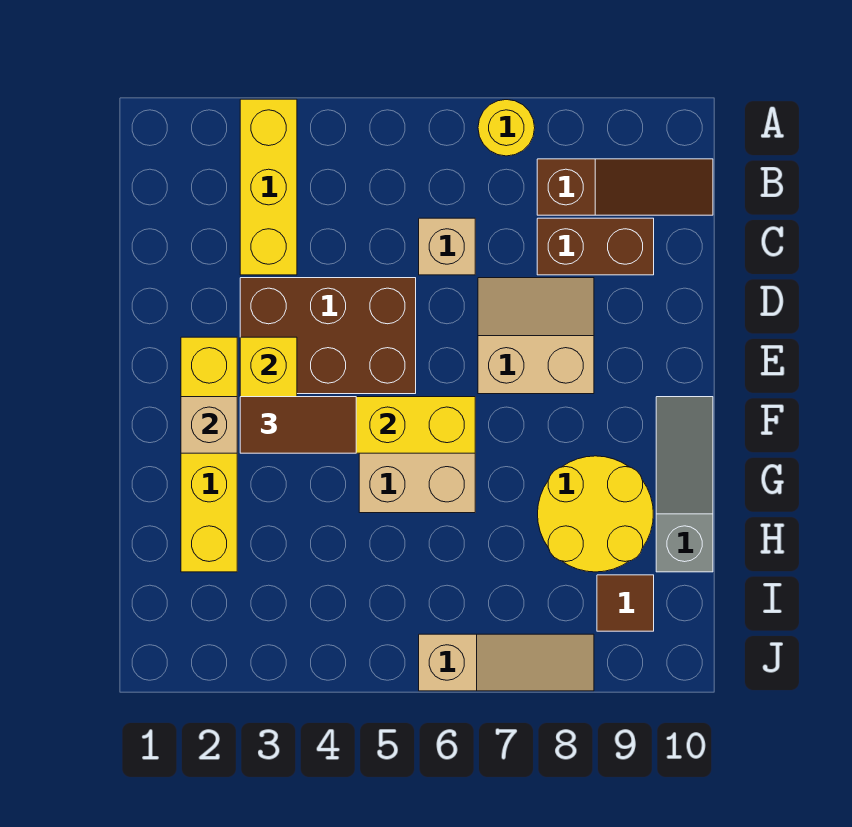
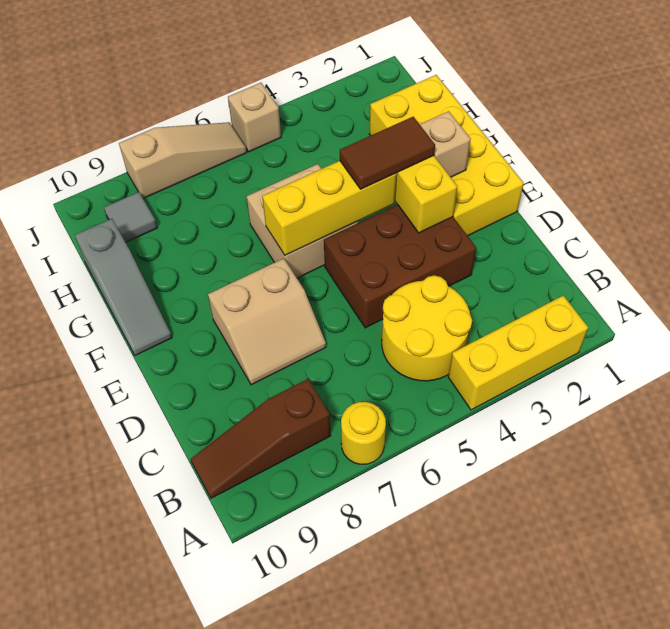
yellow 1x3 brick [240,99,297,275] -> yellow 1x3 brick turned to [448,295,588,410]
tan 1x1 brick [419,218,475,275] -> tan 1x1 brick moved to [228,83,281,152]
brown 1x2 brick [537,218,654,275] -> none
yellow 1x4 brick [181,337,237,572] -> yellow 2x4 brick [369,75,524,236]
yellow 2x2 round brick [538,456,653,572] -> yellow 2x2 round brick moved to [382,275,472,381]
brown 1x1 tile [597,575,654,631] -> grey 1x1 tile [104,192,157,242]
tan 1x3 slope [419,634,594,691] -> tan 1x3 slope turned to [119,122,247,198]

